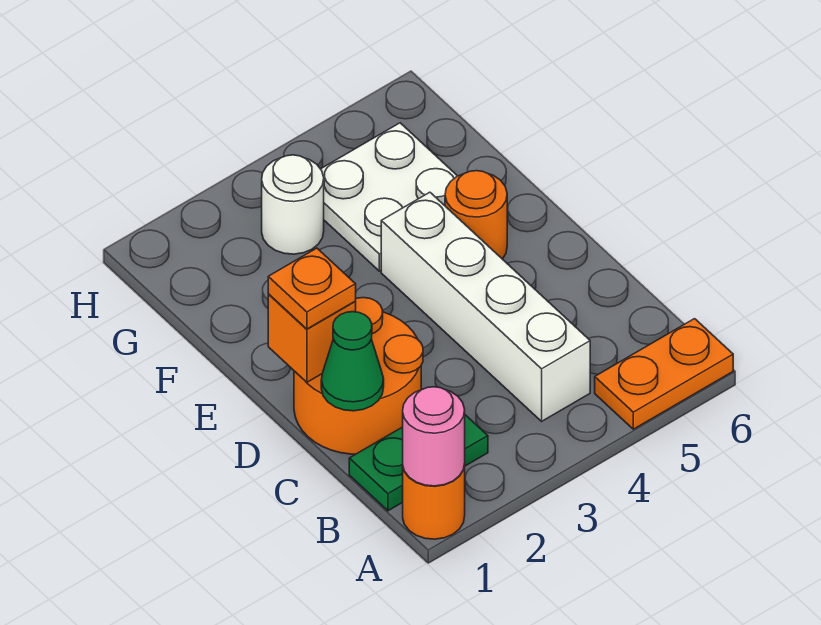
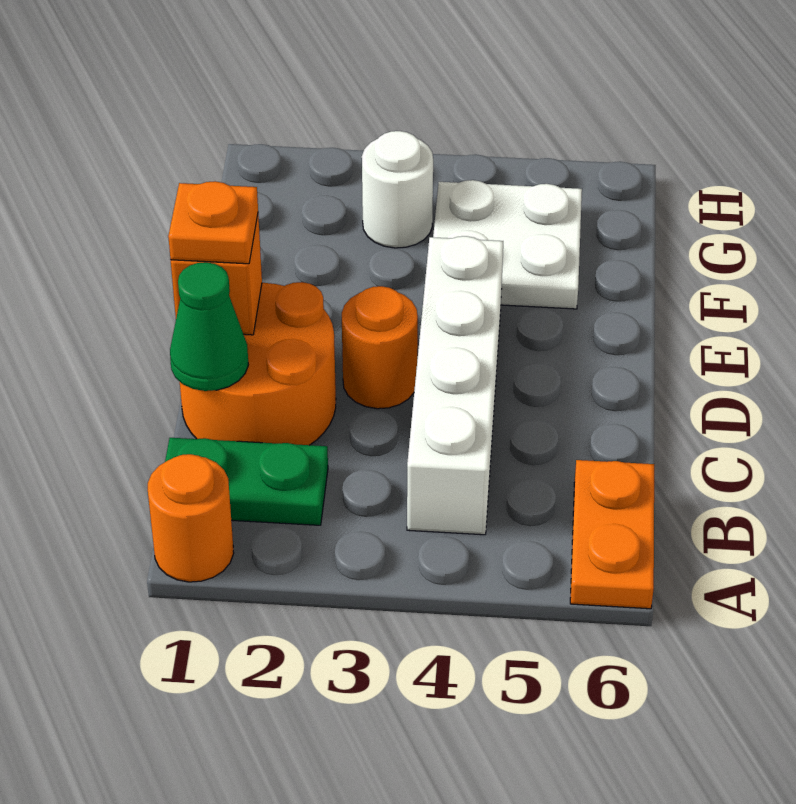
pink 1x1 round brick [403,387,465,486] -> none
orange 1x2 plate [595,319,733,429] -> orange 1x2 plate turned to [570,460,654,609]
orange 1x1 round brick [445,171,507,259] -> orange 1x1 round brick moved to [342,286,418,409]

